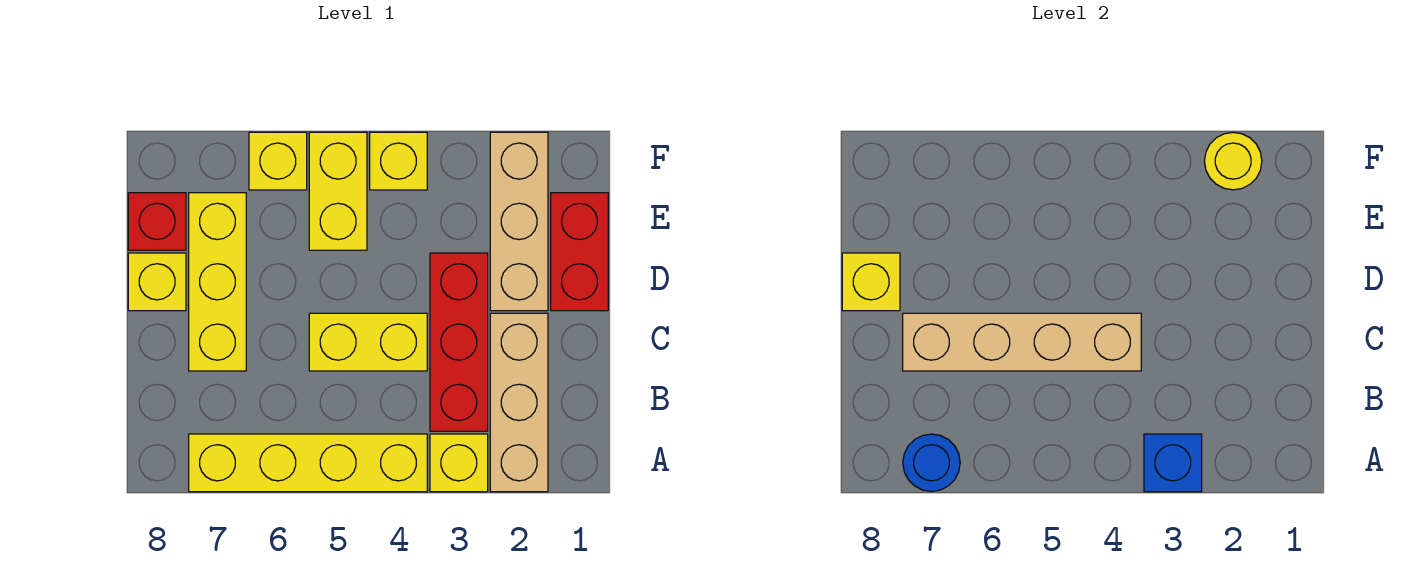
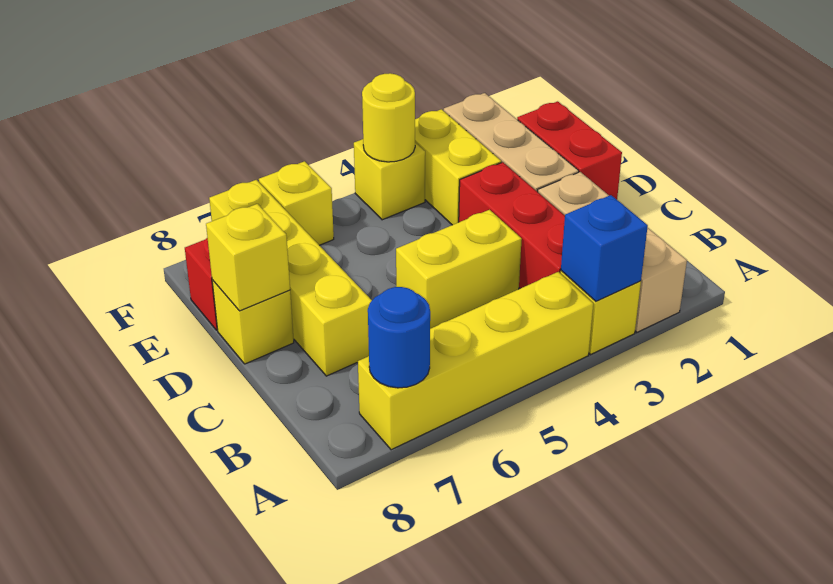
tan 1x4 brick [903,313,1141,371] -> none
yellow 1x3 brick [189,193,246,371] -> yellow 1x4 brick [209,180,372,376]
yellow 1x2 brick [309,132,367,250] -> yellow 1x2 brick moved to [415,109,501,225]
yellow 1x1 round brick [1205,132,1262,190] -> yellow 1x1 round brick moved to [362,73,415,162]

